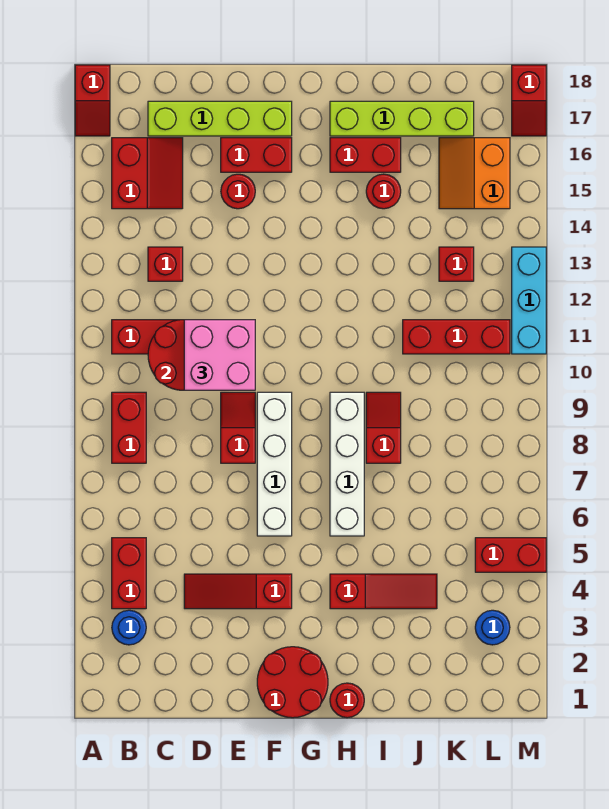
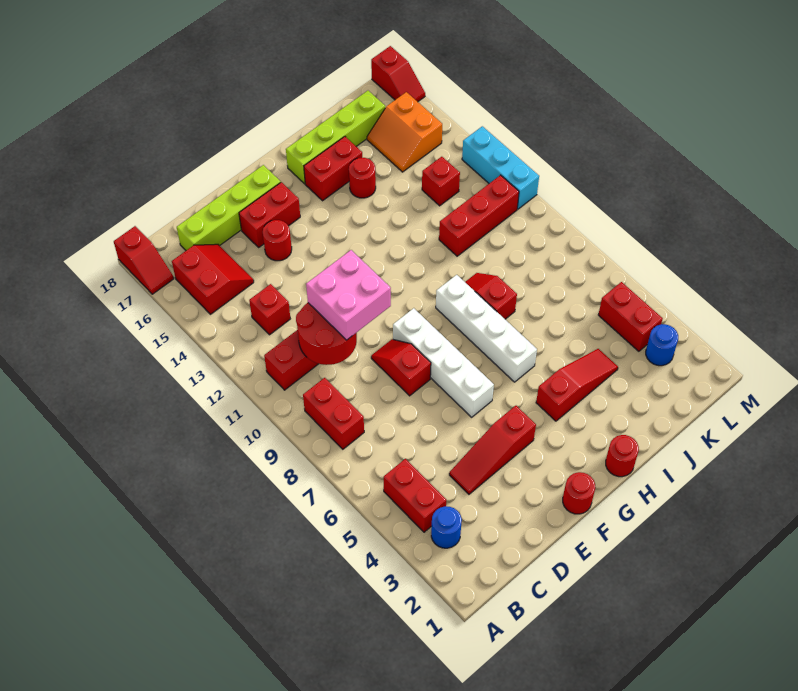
red 2x2 round brick [257,647,328,718] -> red 1x1 round brick [563,472,595,514]
red 1x2 brick [475,538,546,572] -> red 1x2 brick turned to [598,282,663,351]

